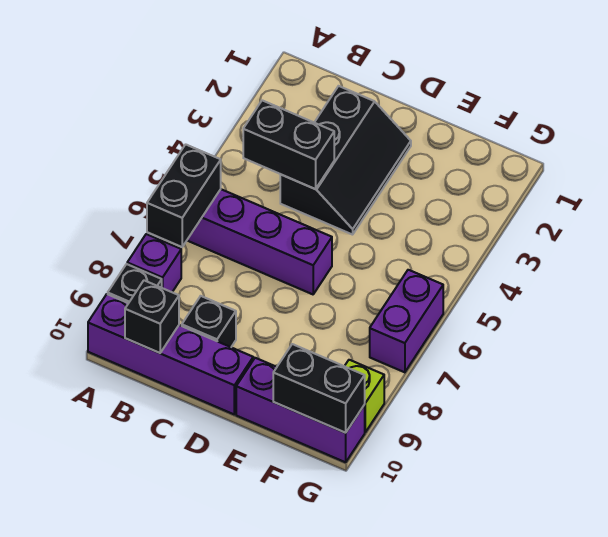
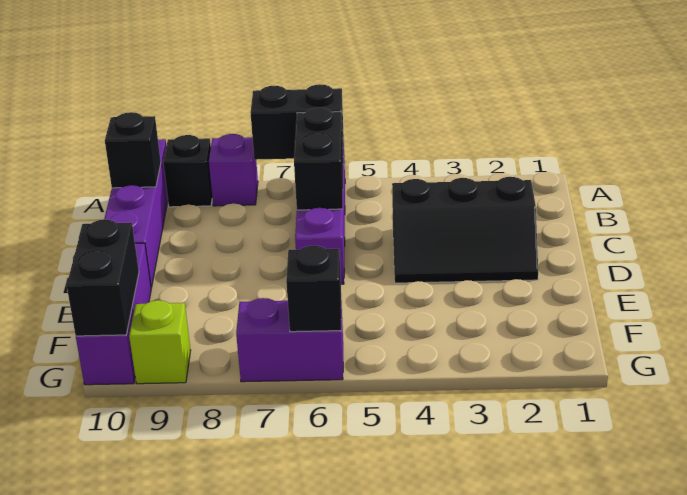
black 1x2 brick [243,100,334,189] -> black 1x2 brick moved to [294,108,343,210]
black 1x1 brick [182,296,236,347] -> black 1x1 brick moved to [286,246,341,332]

